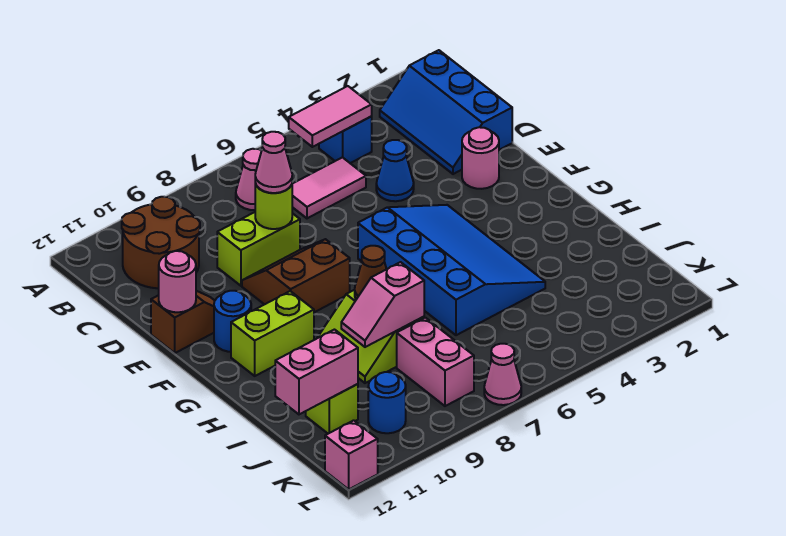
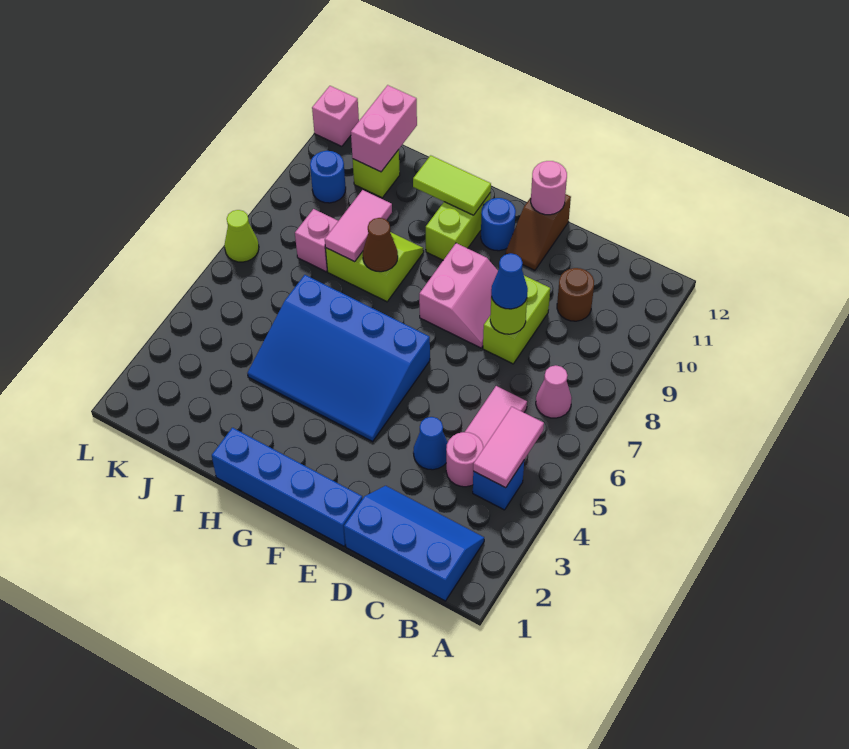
brown 2x2 round brick [122,197,200,288] -> brown 1x1 round brick [557,268,594,321]
pink 1x1 cone [255,132,292,193] -> blue 1x1 cone [491,253,528,309]
none -> blue 1x4 brick [212,428,362,546]
pink 1x1 round brick [462,127,499,189] -> pink 1x1 round brick moved to [446,432,483,487]
brown 2x2 slope [242,239,350,312] -> pink 2x2 slope [419,243,498,348]
none -> lime 1x2 tile [413,155,491,215]
pink 1x2 slope [341,262,424,347] -> pink 1x2 tile [325,190,392,262]
pink 1x2 brick [397,318,474,406] -> pink 1x1 brick [295,209,338,272]
pink 1x1 cone [484,344,521,405] -> lime 1x1 cone [224,210,259,262]

